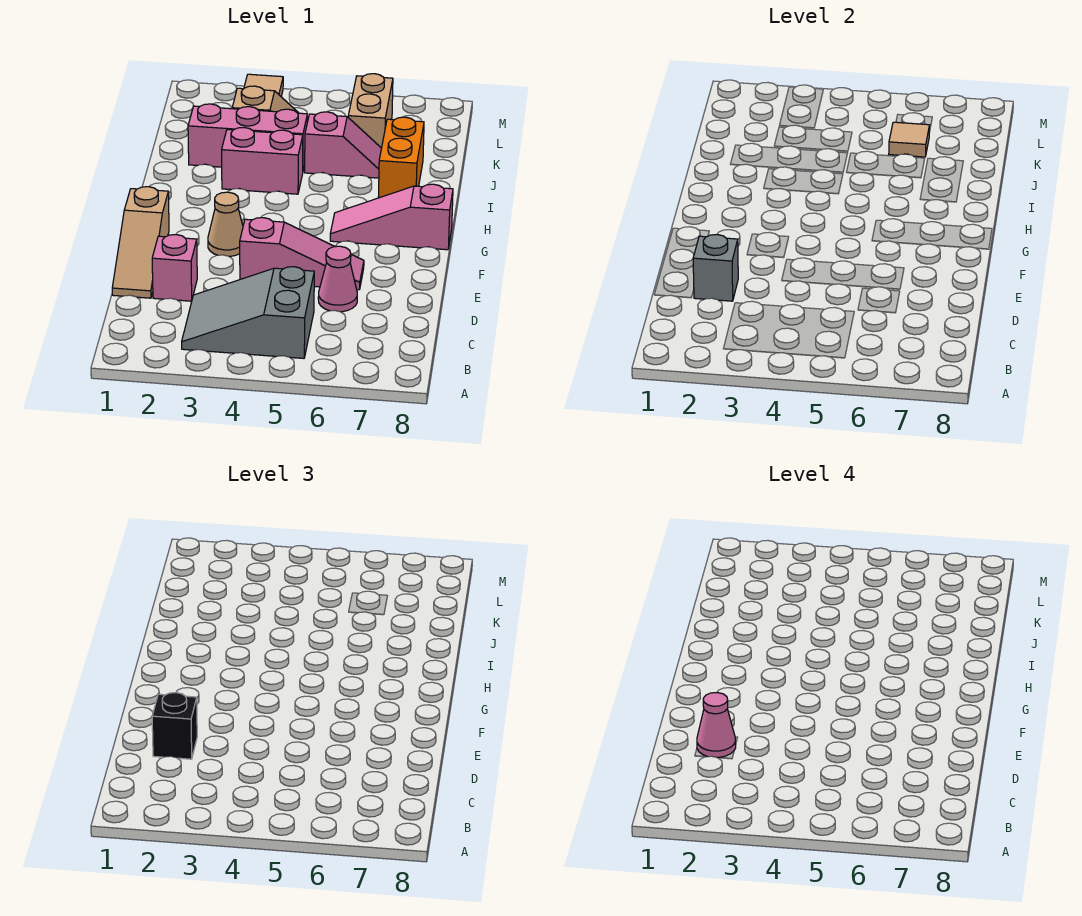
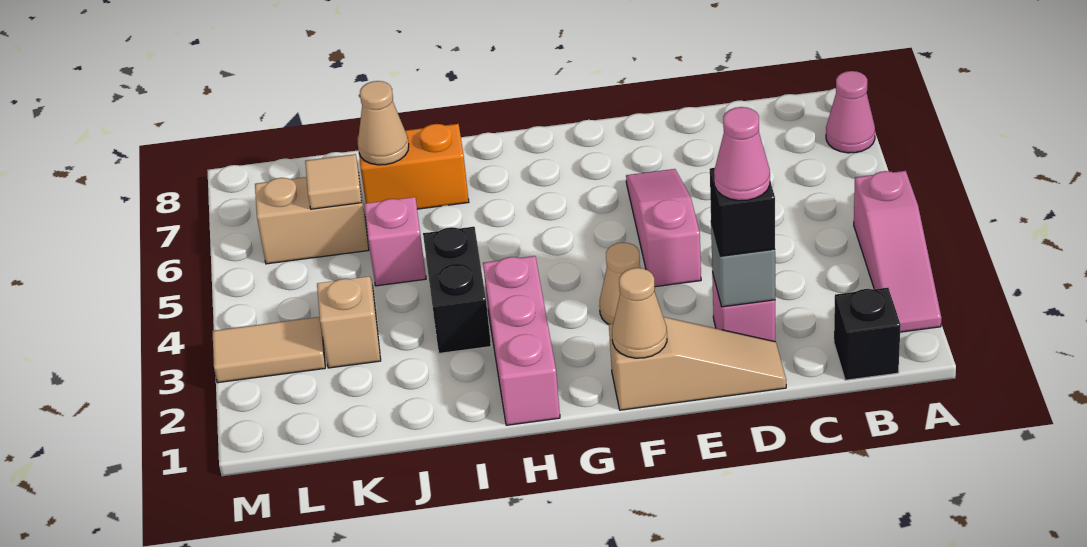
none -> black 1x1 brick [834,288,901,380]
grey 2x3 slope [182,267,314,358] -> none
pink 1x1 cone [318,246,357,312] -> pink 1x1 cone moved to [826,71,875,153]
none -> tan 1x1 cone [612,268,667,358]
pink 1x3 slope [330,184,453,250] -> pink 1x3 slope moved to [854,171,941,332]
pink 1x2 brick [222,128,303,194] -> black 1x2 brick [423,227,491,353]
pink 1x3 brick [188,104,307,170] -> pink 1x3 brick moved to [483,256,560,425]
none -> tan 1x1 cone [358,81,409,165]

